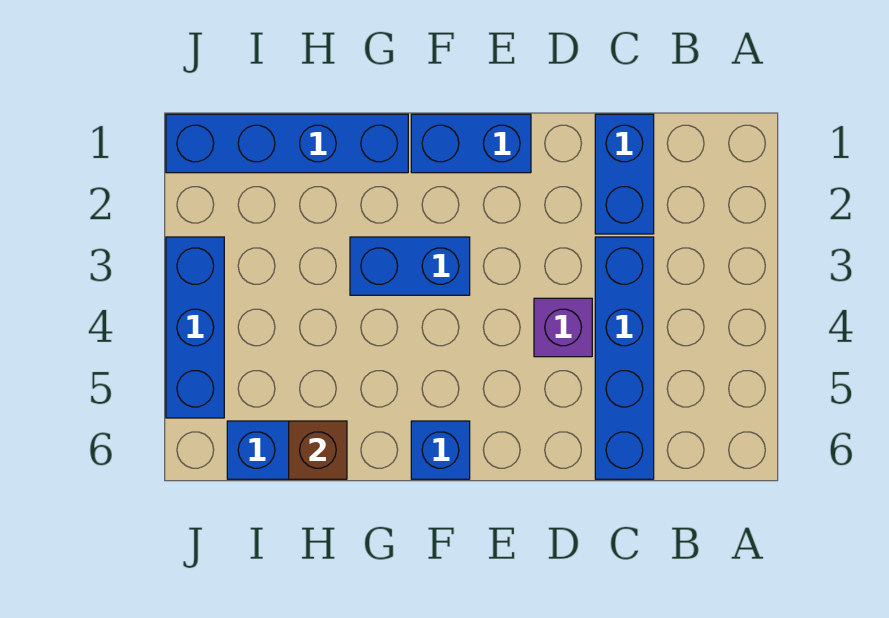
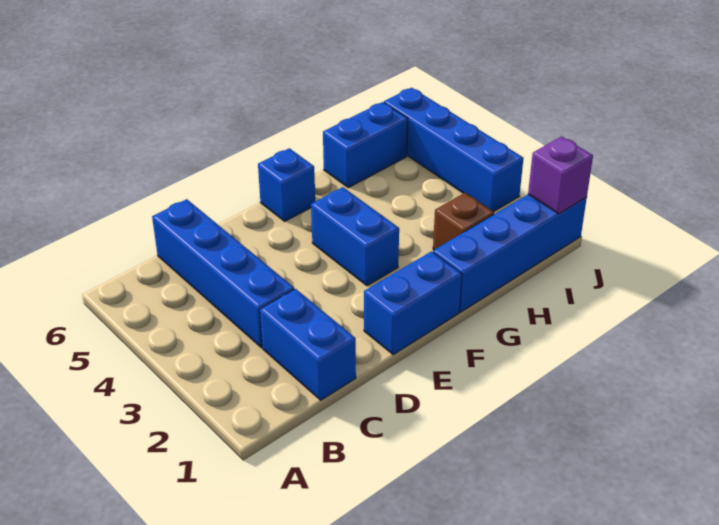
purple 1x1 brick [534,298,592,357] -> purple 1x1 brick moved to [528,136,593,214]
blue 1x2 brick [350,237,470,295] -> blue 1x2 brick turned to [311,187,399,286]
brown 1x1 brick [289,421,347,479] -> brown 1x1 brick moved to [433,193,494,250]
blue 1x3 brick [166,237,224,418] -> blue 1x4 brick [384,88,523,212]

